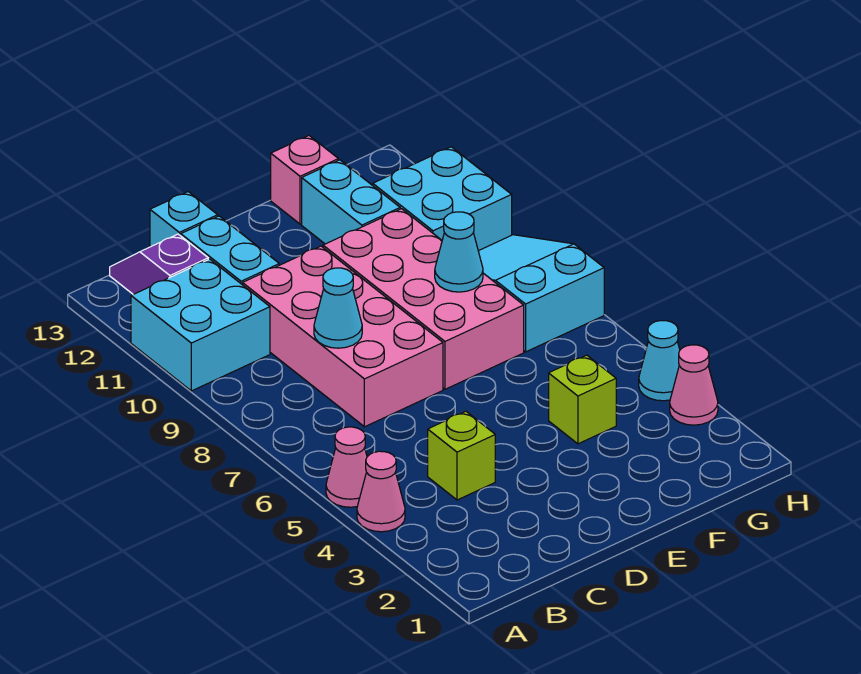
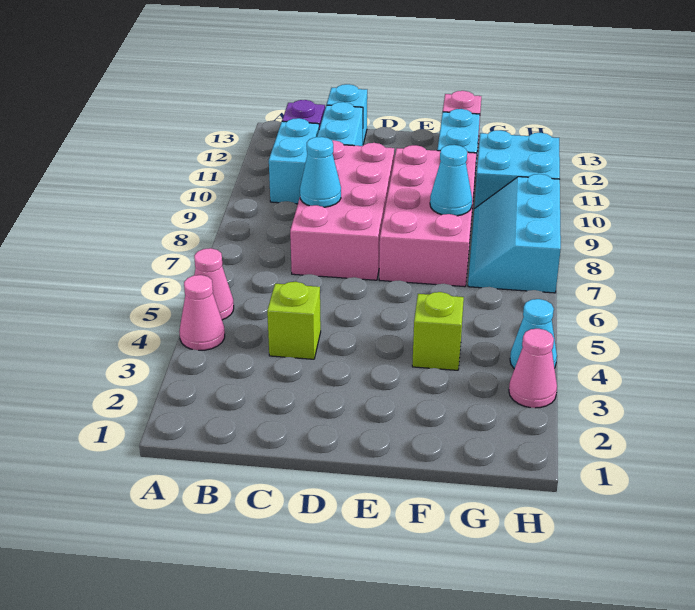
cyan 2x2 brick [131,259,270,391] -> cyan 1x2 brick [269,118,319,204]
cyan 2x3 slope [478,235,604,352] -> cyan 2x3 slope turned to [468,174,561,293]

